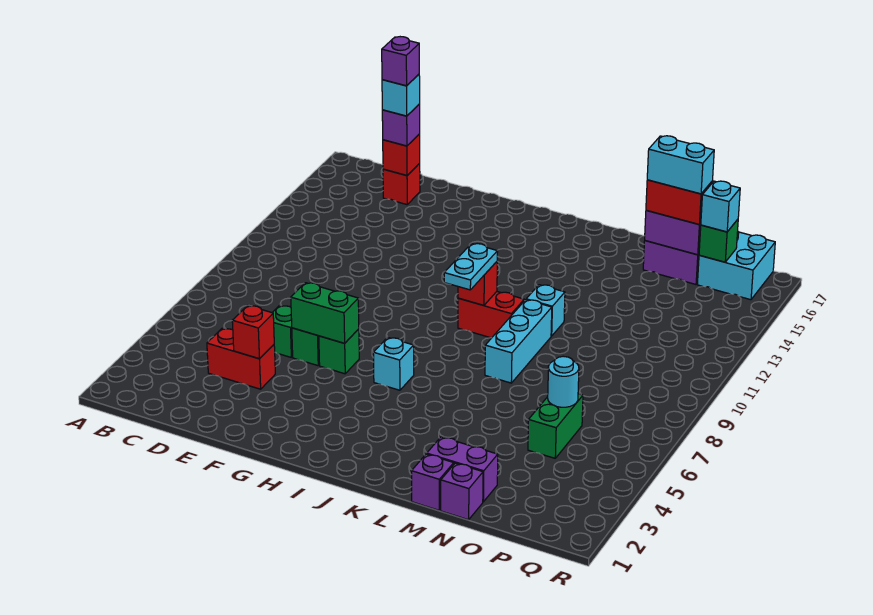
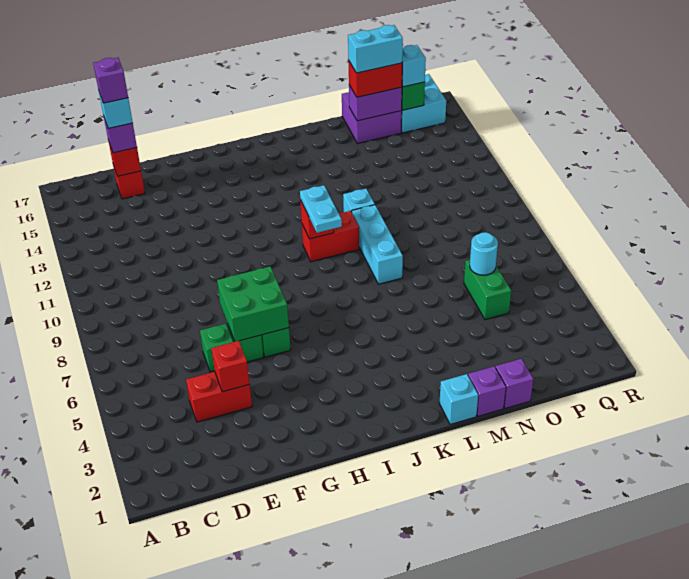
green 1x2 brick [291,283,359,343] -> green 2x2 brick [217,266,289,342]
cyan 1x1 brick [373,337,414,390] -> cyan 1x1 brick moved to [439,374,478,424]
purple 1x2 brick [427,437,498,502] -> none

